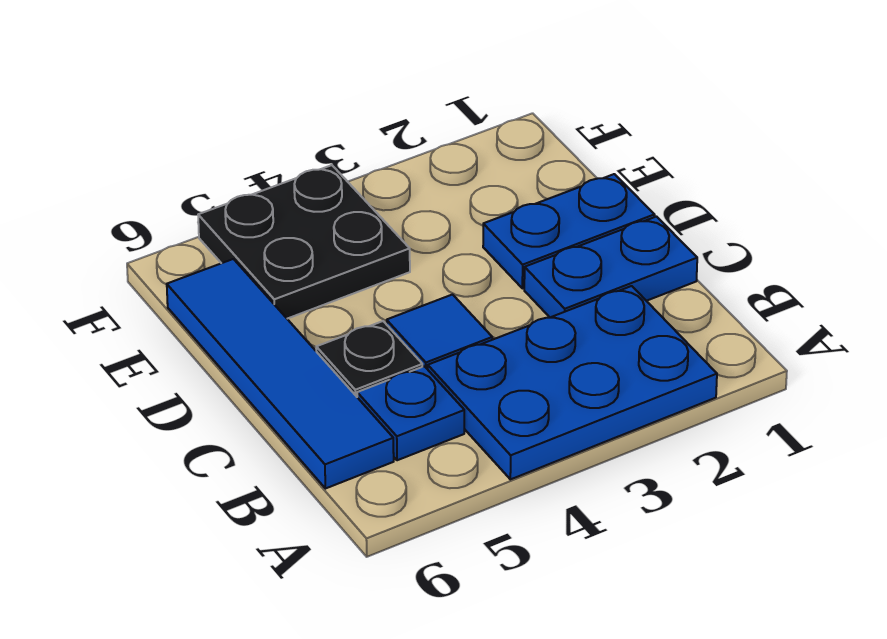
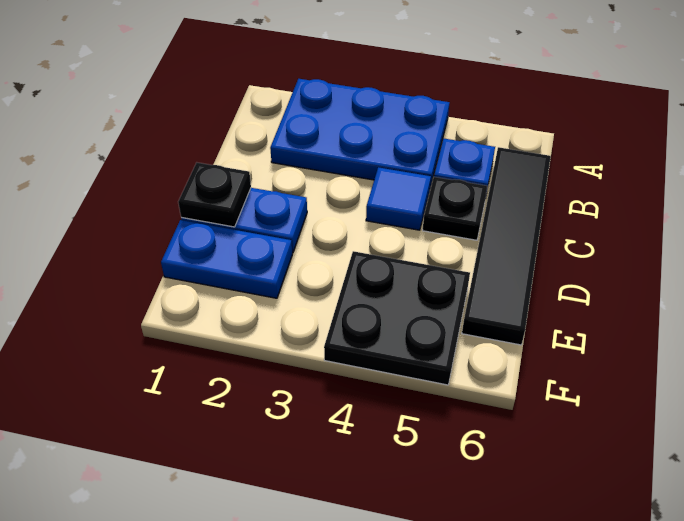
blue 1x4 tile [167,259,394,489] -> black 1x4 tile [462,147,551,345]
blue 1x2 plate [524,217,697,317] -> blue 1x2 plate moved to [161,220,292,298]
none -> black 1x1 plate [178,163,251,227]

